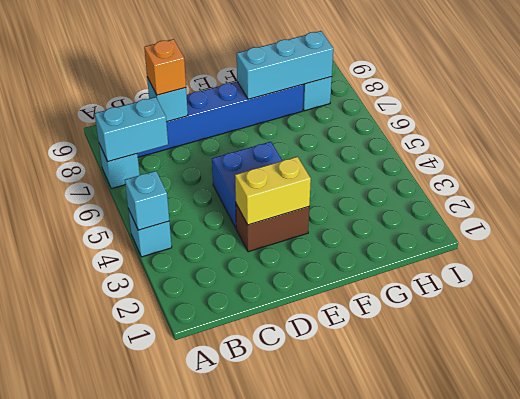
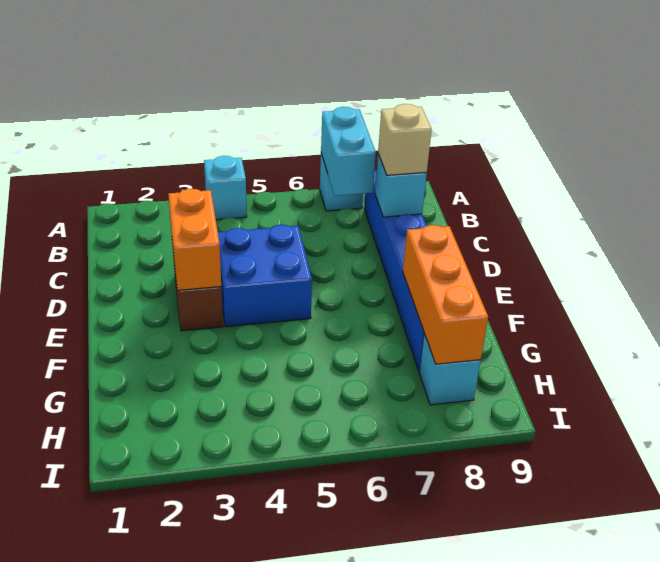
cyan 1x1 brick [125,171,169,230] -> none
orange 1x1 brick [144,39,186,95] -> tan 1x1 brick [378,104,432,175]
yellow 1x2 brick [235,157,311,225] -> orange 1x2 brick [168,189,221,290]
cyan 1x3 brick [237,31,333,99] -> orange 1x3 brick [403,225,488,364]

